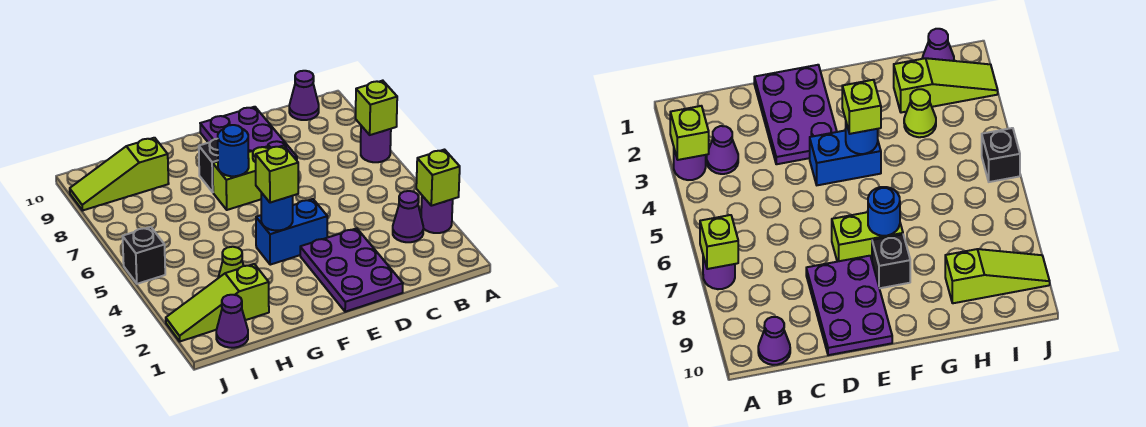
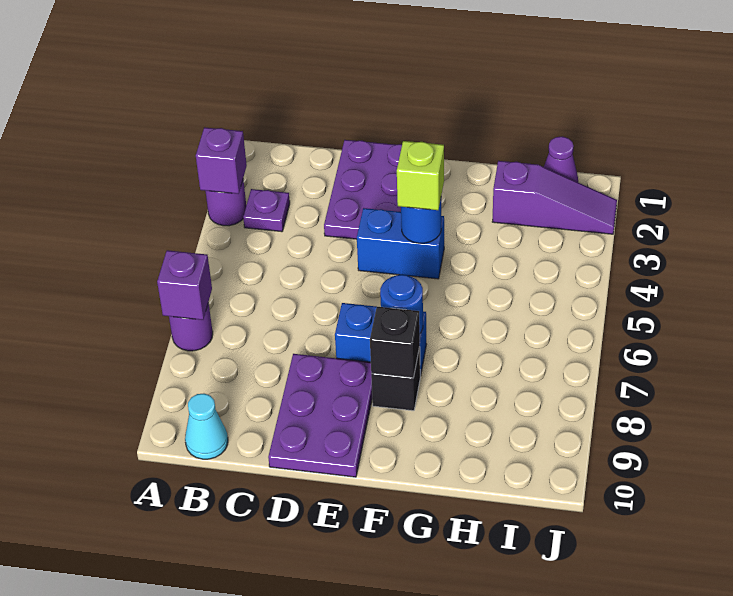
lime 1x1 brick [416,150,460,206] -> purple 1x1 brick [196,127,247,194]
lime 1x1 brick [356,81,397,135] -> purple 1x1 brick [157,250,212,320]
purple 1x1 cone [393,191,423,242] -> purple 1x1 plate [243,189,290,232]
purple 1x1 cone [289,71,319,120] -> cyan 1x1 cone [185,394,228,459]
lime 1x2 brick [213,146,270,210] -> blue 1x2 brick [335,303,427,376]
lime 1x3 slope [166,264,269,341] -> purple 1x3 slope [492,161,617,234]
lime 1x1 cone [218,247,244,278] -> none
lime 1x3 slope [70,138,169,211] -> none
black 1x1 brick [123,227,165,284] -> black 1x1 brick moved to [370,307,420,378]

